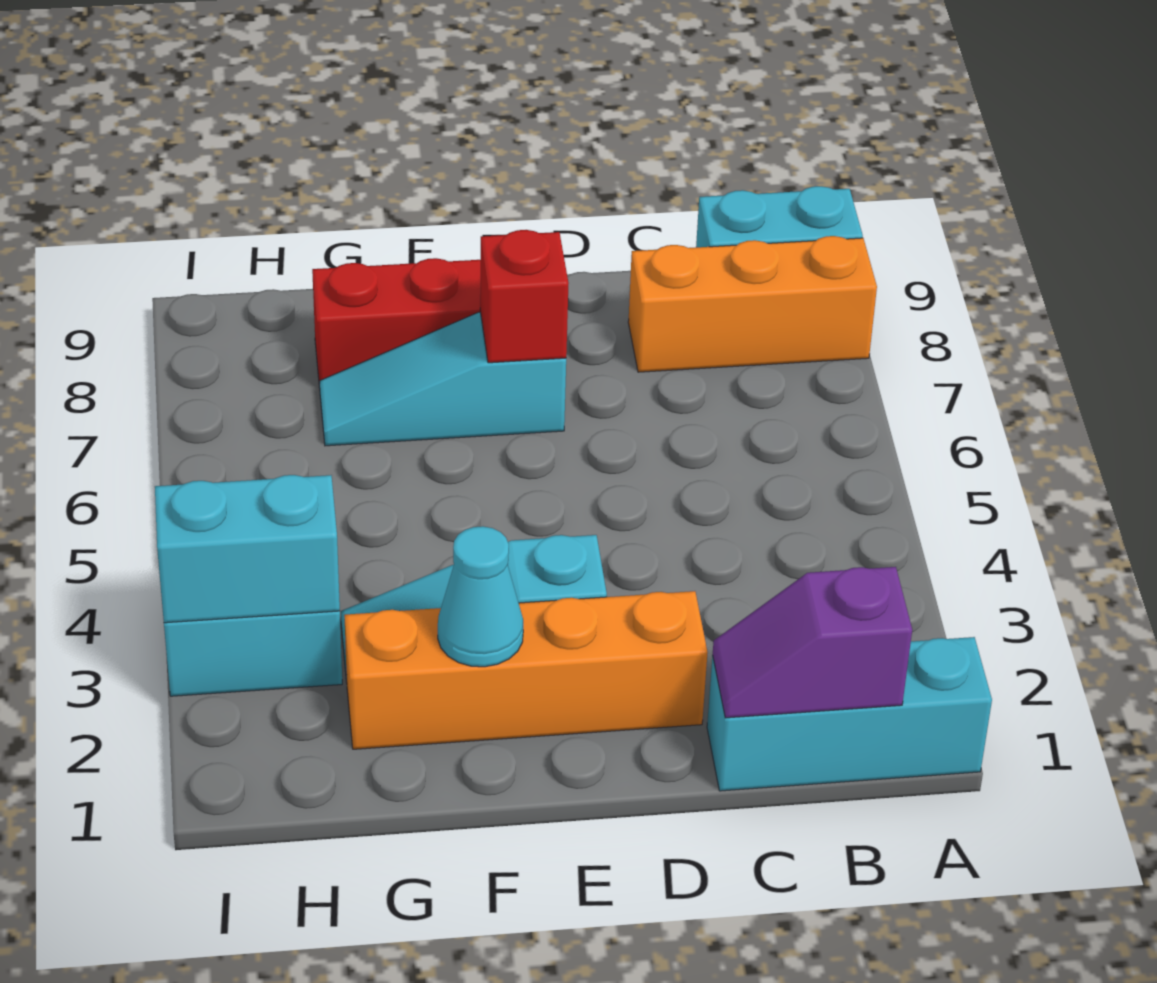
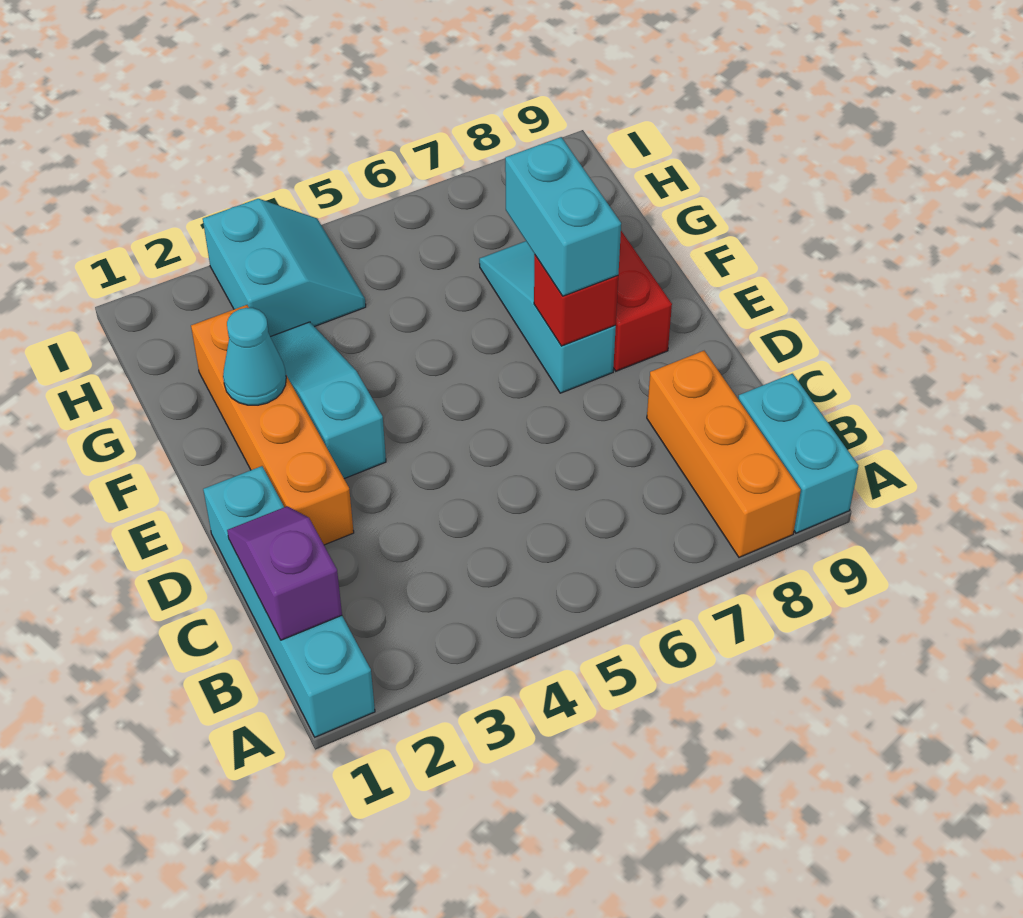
cyan 1x3 brick [707,637,992,791] -> cyan 1x4 brick [203,466,375,737]
cyan 1x2 brick [155,475,340,623] -> cyan 1x2 brick moved to [505,137,621,296]

